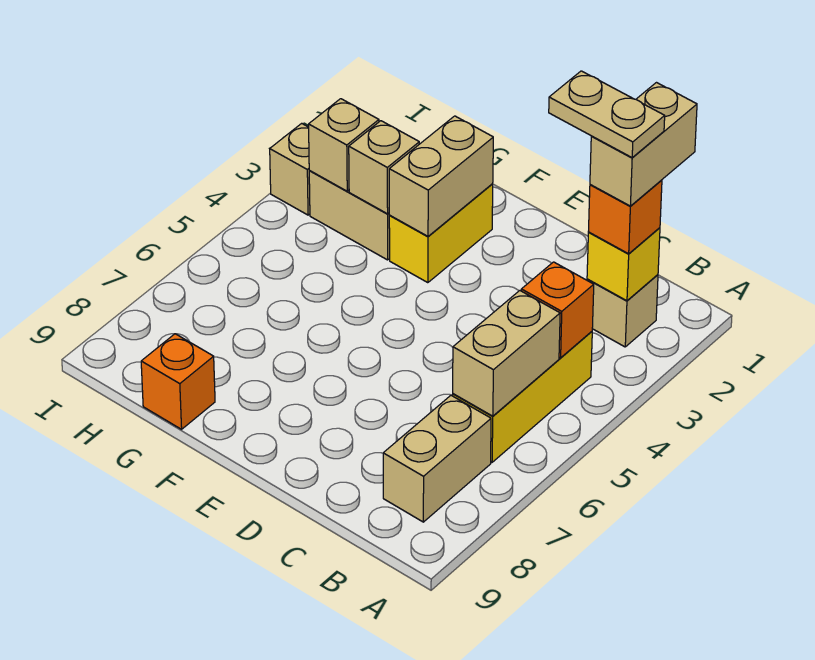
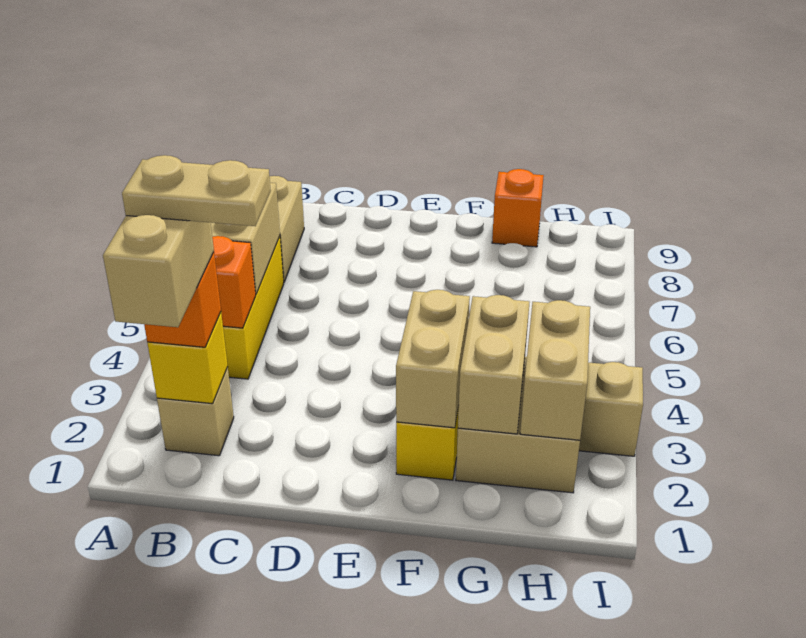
tan 1x1 brick [349,121,419,214] -> tan 1x2 brick [458,295,530,434]
tan 1x1 brick [309,99,379,191] -> tan 1x2 brick [520,300,590,440]

